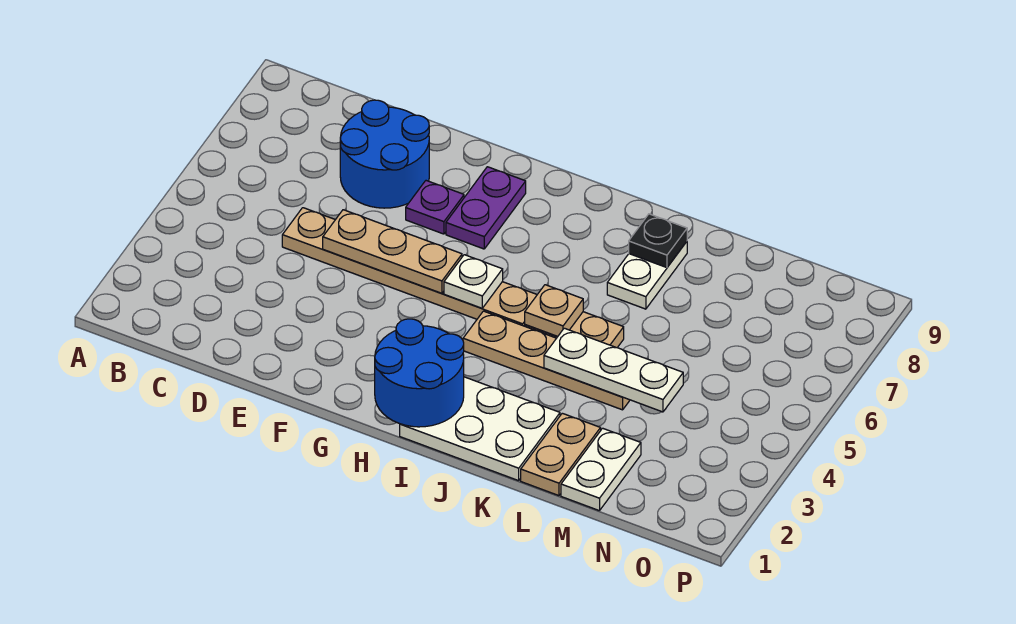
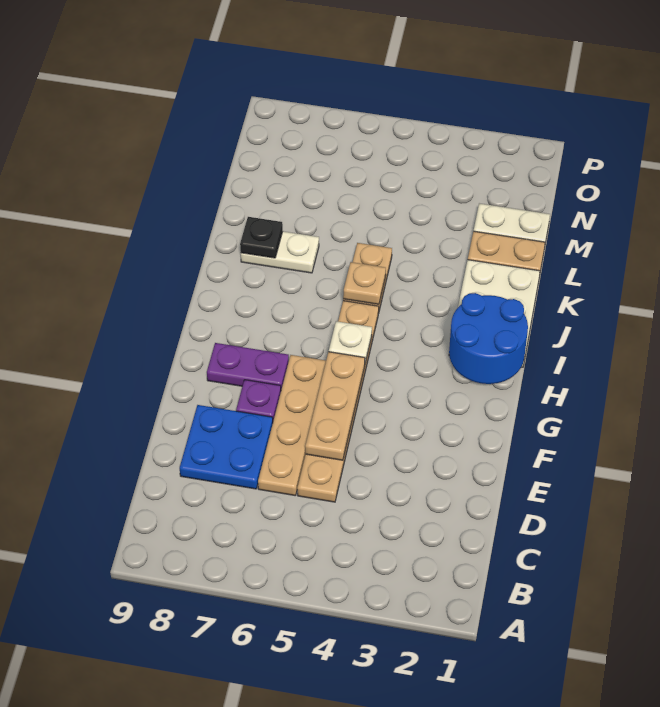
blue 2x2 round brick [340,100,429,208] -> blue 2x2 plate [180,405,273,489]
tan 1x4 plate [463,311,630,410] -> tan 1x4 plate moved to [258,355,326,496]
white 1x3 plate [544,328,683,412] -> none

